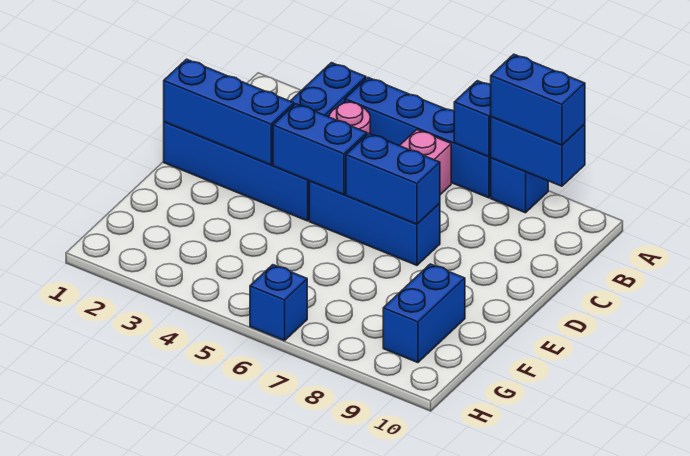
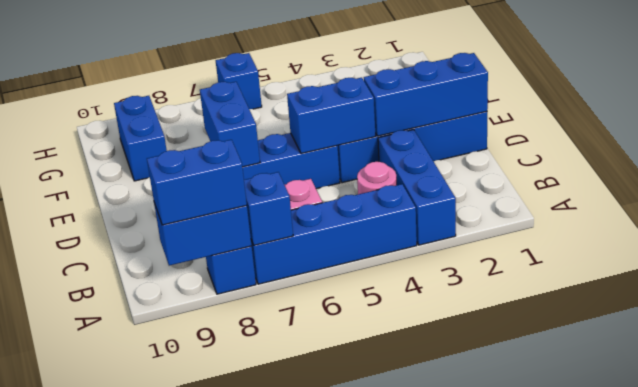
blue 1x2 brick [346,133,440,224] -> blue 1x2 brick turned to [200,82,260,167]

